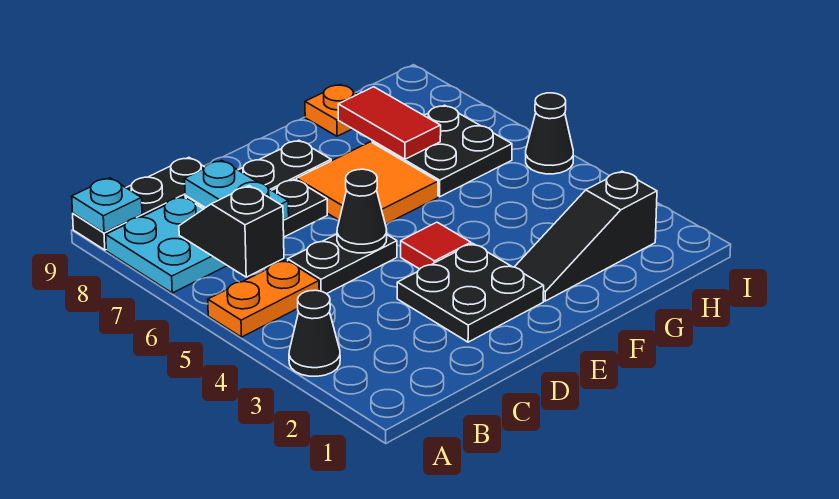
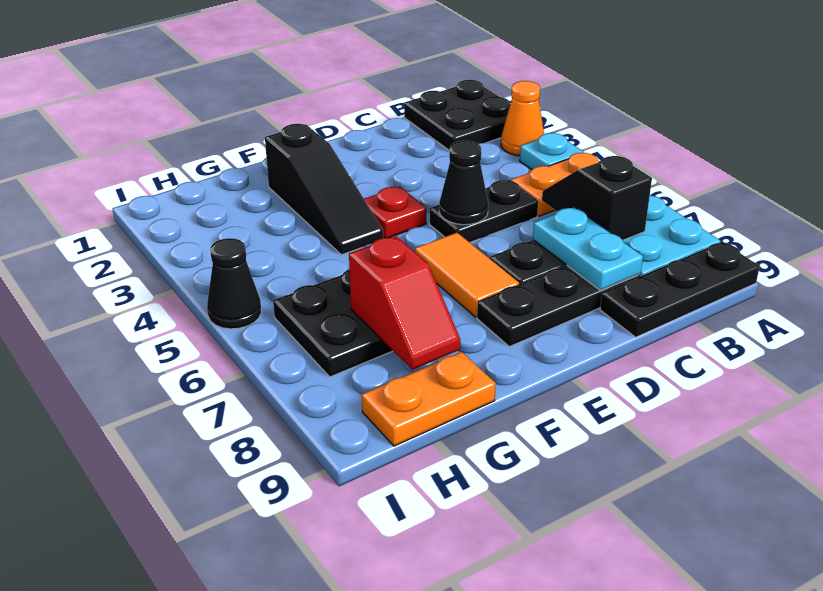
black 1x1 cone [289,290,340,376] -> orange 1x1 cone [501,81,544,156]
cyan 1x1 plate [72,178,142,233] -> cyan 1x1 plate moved to [520,133,584,170]
black 1x2 slope [179,186,284,277] -> black 1x2 slope turned to [542,156,652,240]
black 2x2 plate [397,243,544,342] -> black 2x2 plate moved to [404,80,510,151]
red 1x1 tile [401,222,471,269] -> red 1x1 plate [364,187,426,238]
orange 2x2 tile [297,142,438,224] -> orange 1x2 tile [415,233,519,317]
black 1x3 slope [515,171,657,301] -> black 1x3 slope turned to [265,124,383,255]
red 1x2 tile [338,87,441,159] -> red 1x2 slope [349,236,460,370]
orange 1x1 plate [305,84,357,136] -> orange 1x2 plate [362,352,496,446]

